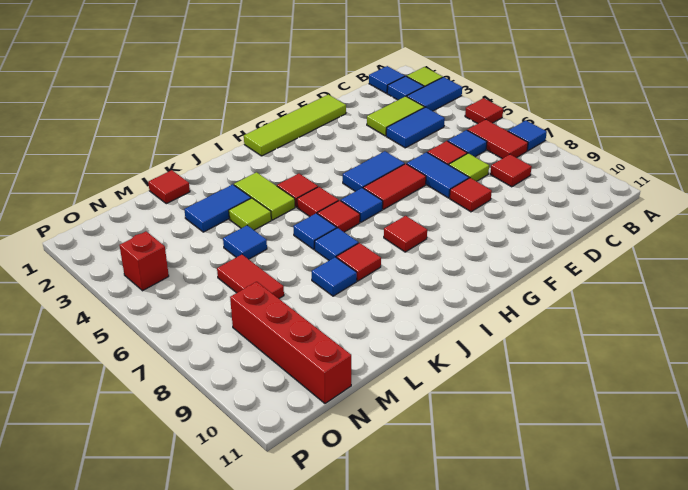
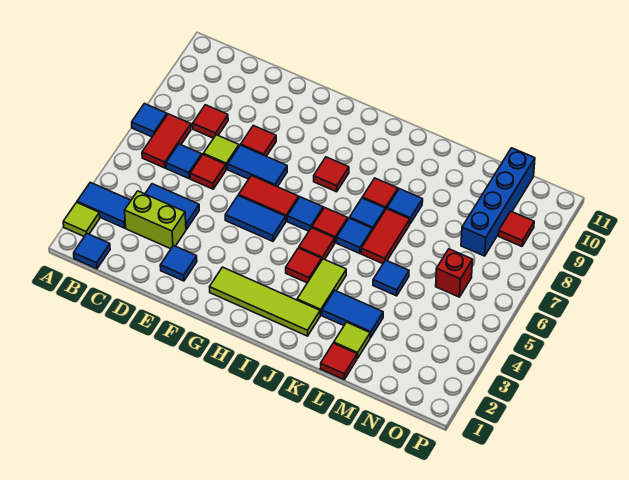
red 1x1 tile [465,98,503,124] -> red 1x1 tile moved to [498,212,534,246]
blue 1x1 tile [387,76,424,100] -> blue 1x1 tile moved to [160,246,197,281]
lime 1x2 tile [367,96,424,136] -> lime 1x2 brick [125,191,186,249]
lime 1x4 tile [244,95,346,156] -> lime 1x4 tile moved to [210,267,320,336]
blue 1x2 tile [407,152,469,198] -> blue 1x2 tile turned to [228,145,287,187]
lime 1x1 tile [229,198,271,230] -> lime 1x1 tile moved to [334,322,370,358]
red 1x2 tile [217,255,284,298] -> red 1x2 tile moved to [361,209,410,264]
red 1x4 brick [230,282,351,403] -> blue 1x4 brick [461,148,535,256]
red 1x1 brick [119,231,169,291] -> red 1x1 brick moved to [436,249,473,297]

